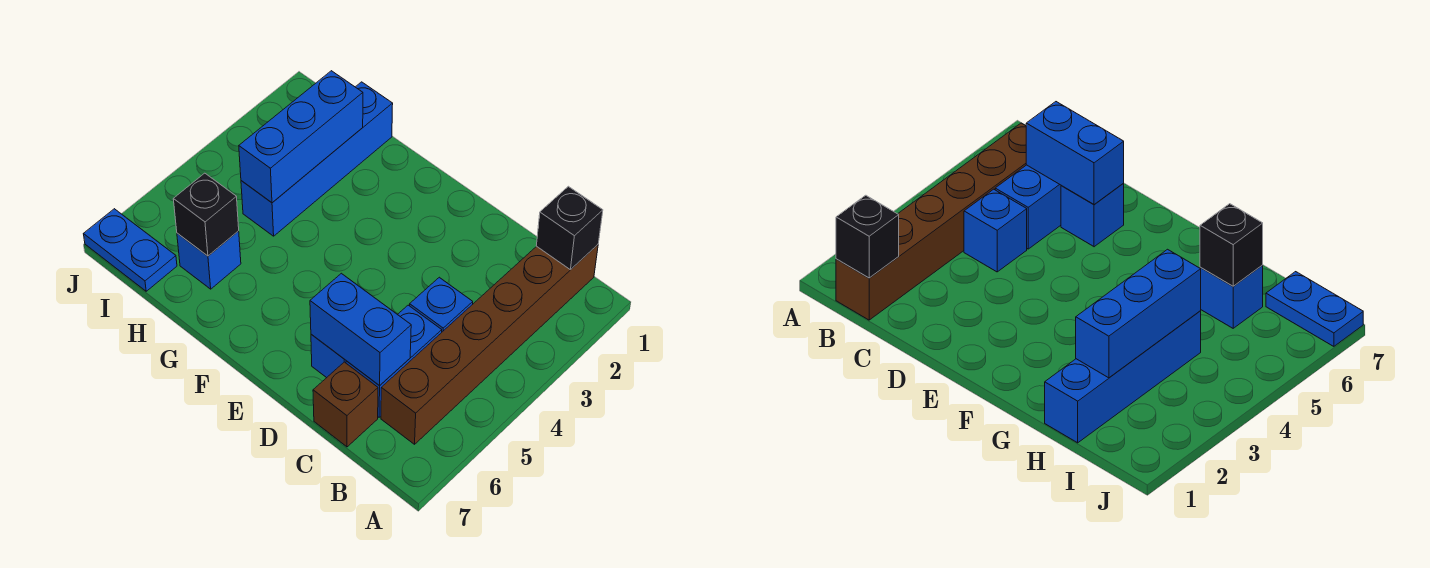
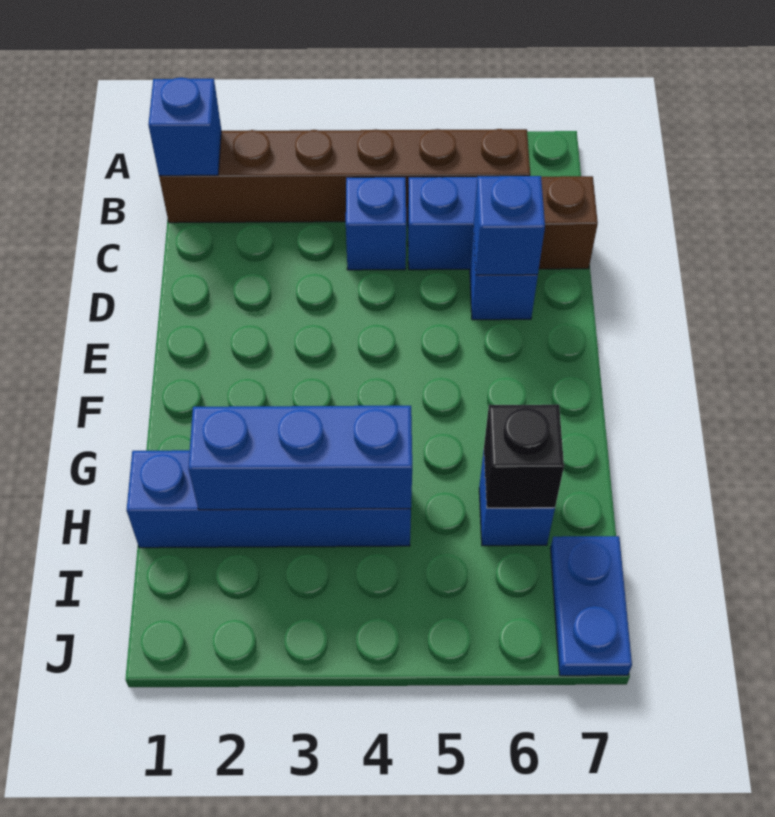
black 1x1 brick [536,186,603,269] -> blue 1x1 brick [148,78,221,176]
blue 1x2 brick [310,273,411,386] -> blue 1x1 brick [473,176,545,275]

